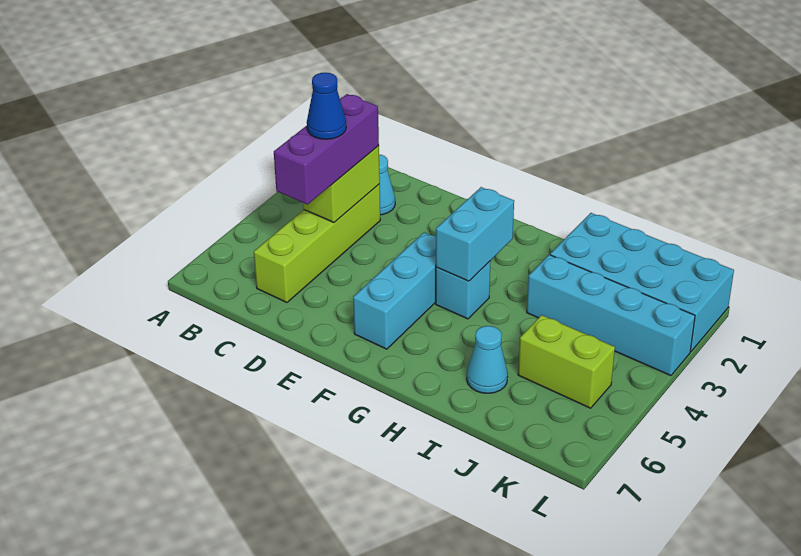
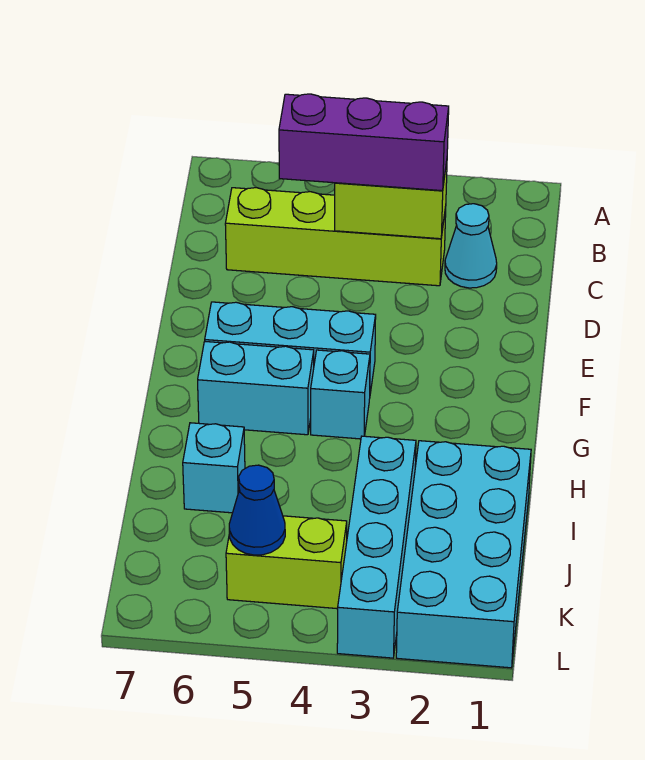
blue 1x1 cone [307,73,346,139] -> blue 1x1 cone moved to [229,465,285,555]
cyan 1x2 brick [436,187,514,281] -> cyan 1x2 brick moved to [198,341,314,435]
cyan 1x1 cone [467,326,508,393] -> cyan 1x1 brick [183,423,245,513]
lime 1x2 brick [518,315,615,408] -> lime 1x2 brick turned to [226,516,347,609]

